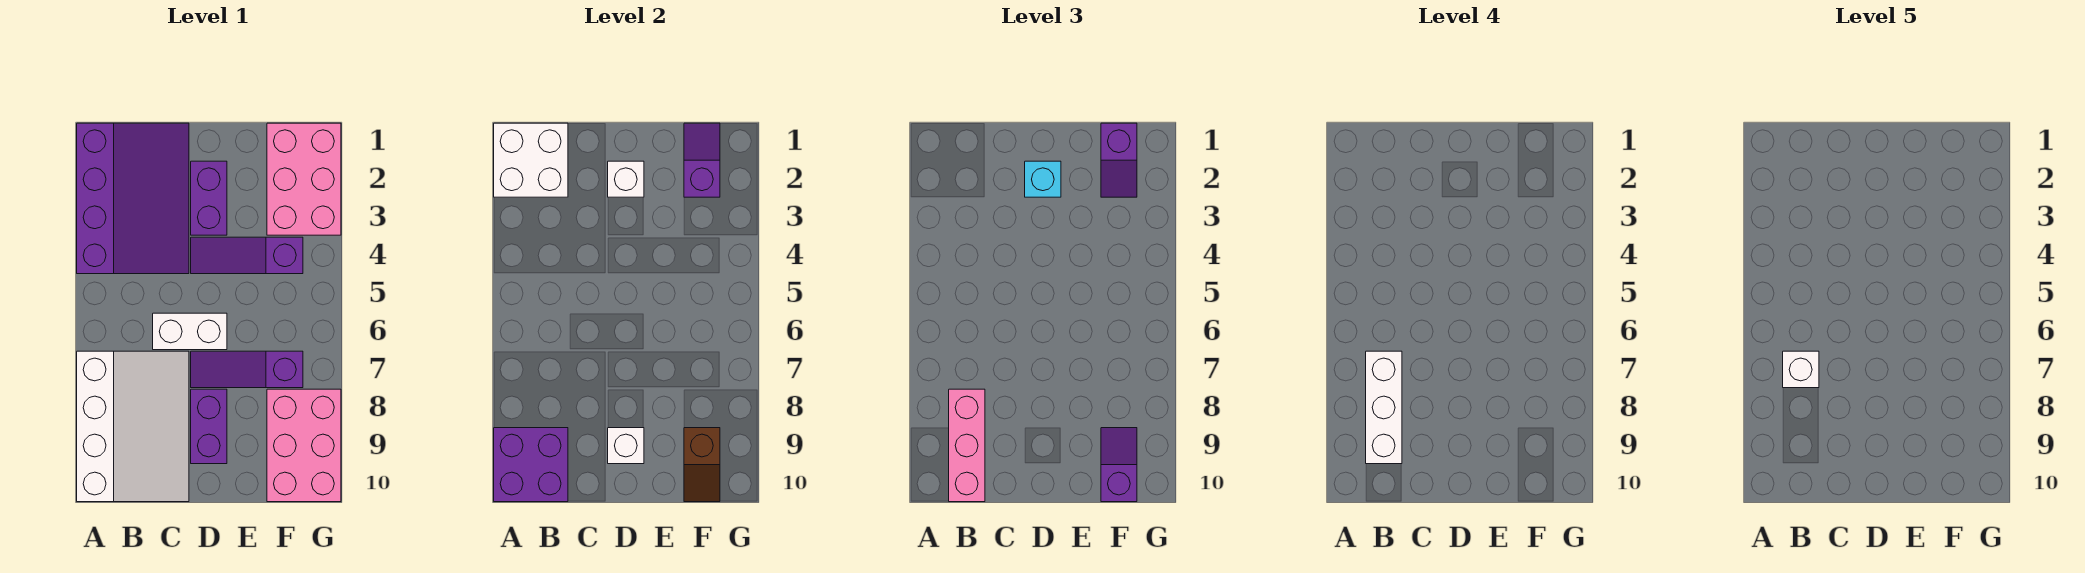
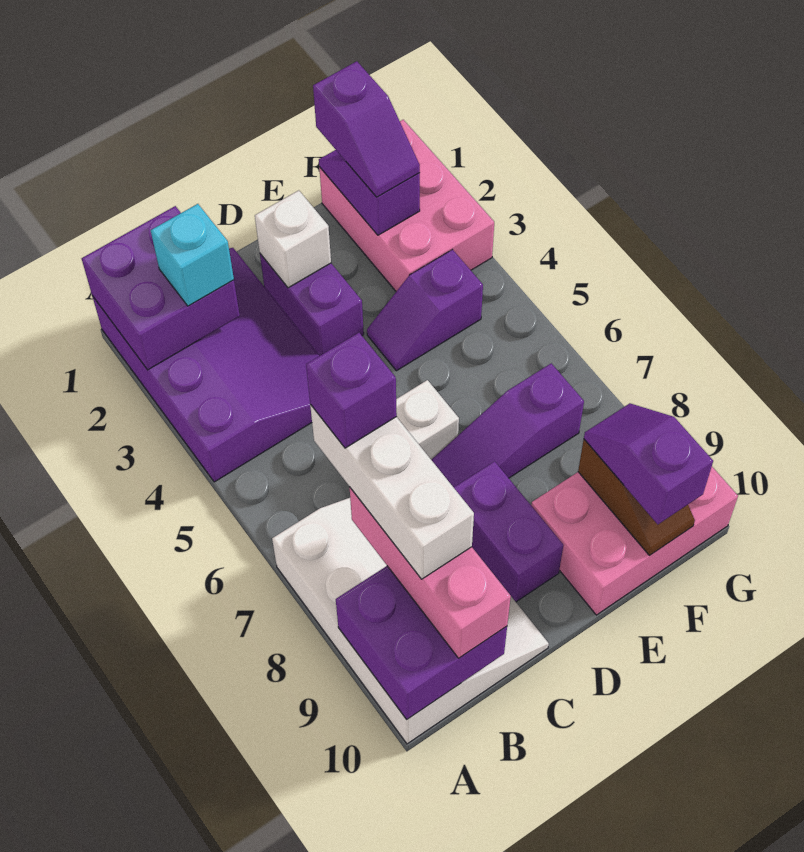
white 2x2 brick [494,123,568,197] -> purple 2x2 brick [82,206,240,370]
white 1x1 brick [1783,351,1819,388] -> purple 1x1 brick [306,333,397,448]
cyan 1x1 brick [1025,161,1061,197] -> cyan 1x1 brick moved to [151,204,234,306]
purple 1x3 slope [191,237,303,274] -> purple 1x2 slope [367,250,483,371]
white 1x1 brick [608,428,644,464] -> none
pink 2x3 brick [267,389,341,502] -> pink 2x3 brick turned to [531,467,738,615]

